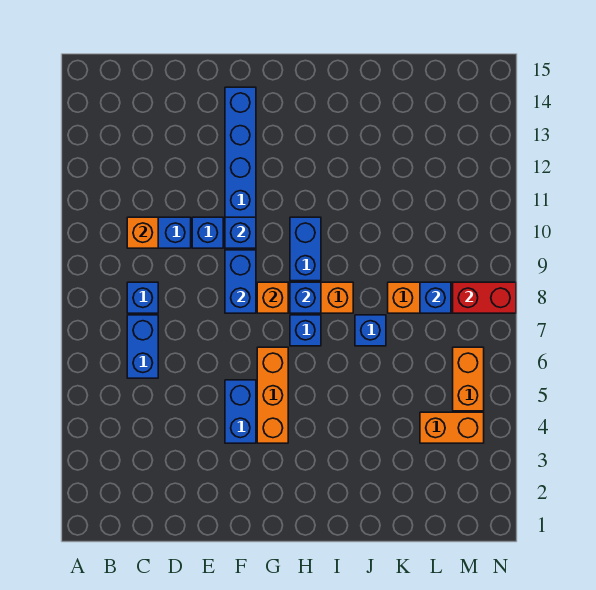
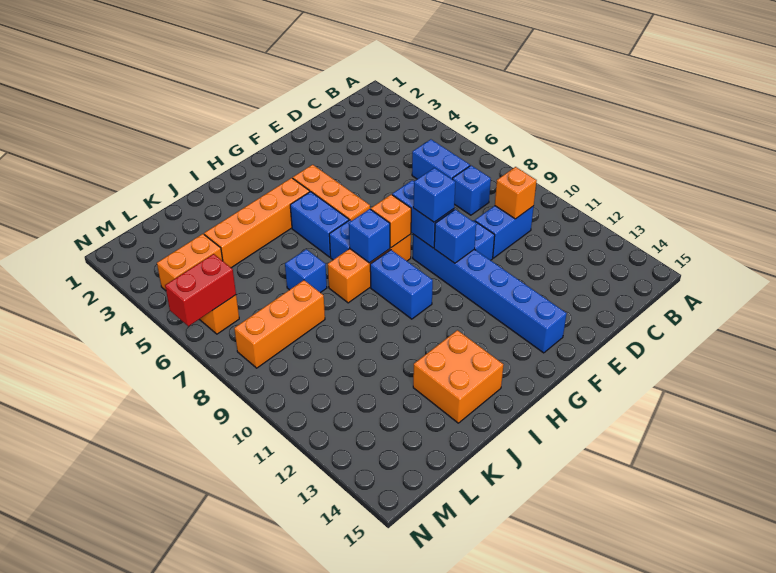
blue 1x2 brick [225,380,256,443] -> blue 1x2 brick moved to [290,192,349,257]
none -> orange 1x4 brick [204,178,310,268]
none -> orange 2x2 brick [413,330,503,423]
blue 1x1 brick [420,282,451,313] -> blue 1x1 brick moved to [413,168,455,222]
red 1x2 brick [453,282,516,313] -> red 1x2 brick moved to [165,254,236,326]

